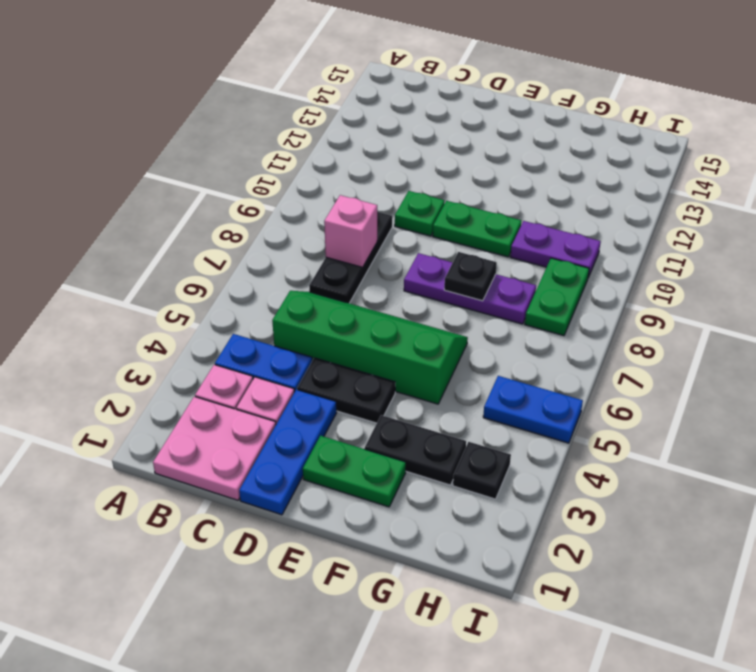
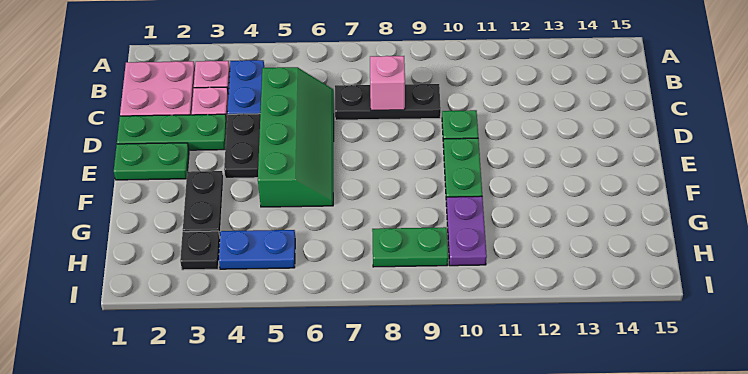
blue 1x3 plate [239,389,337,515] -> green 1x3 plate [117,114,227,150]
green 1x2 plate [303,436,406,507] -> green 1x2 plate turned to [114,143,189,180]
purple 1x3 plate [404,253,536,324] -> none
black 1x1 plate [444,252,497,301] -> none
blue 1x2 plate [483,376,583,443] -> blue 1x2 plate turned to [219,230,295,269]

